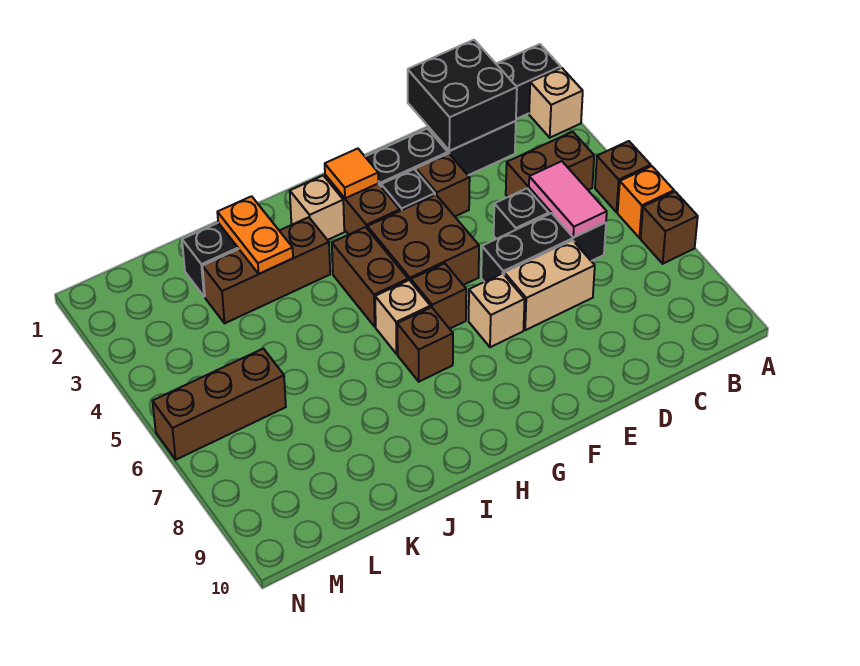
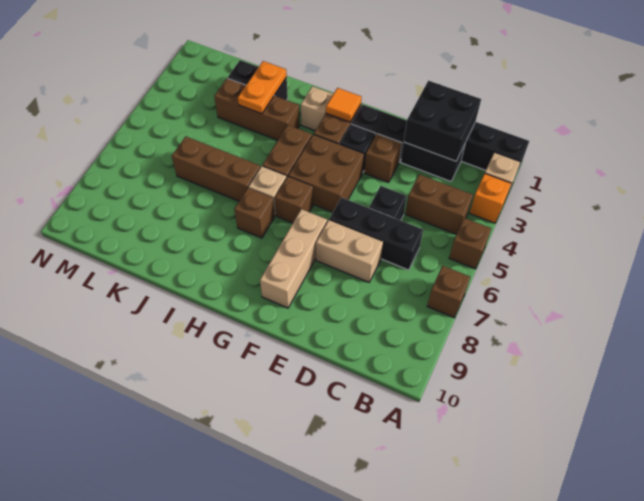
orange 1x1 brick [618,166,674,238] -> orange 1x1 brick moved to [470,174,511,223]
pink 1x2 tile [529,161,607,238] -> none
tan 1x1 brick [469,273,525,347] -> tan 1x3 brick [260,209,327,308]
brown 1x3 brick [152,349,286,460] -> brown 1x3 brick moved to [172,137,261,201]

